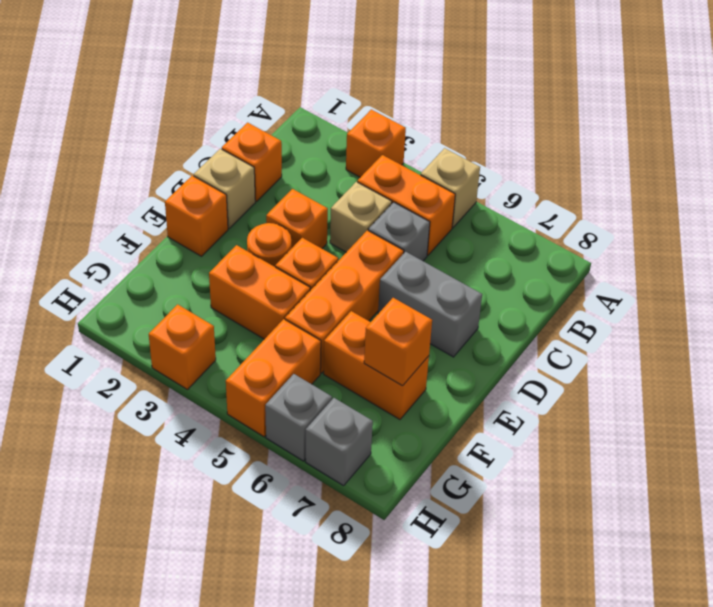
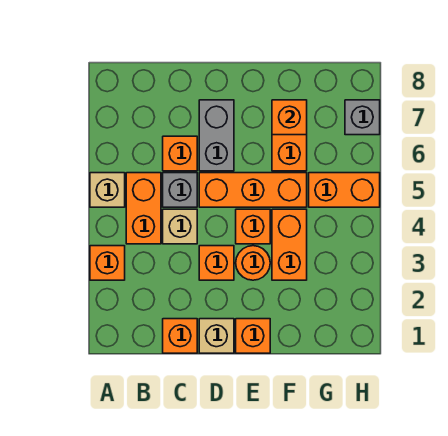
orange 1x1 brick [149,304,216,390] -> orange 1x1 brick moved to [163,136,197,171]
grey 1x1 brick [265,374,332,461] -> none

